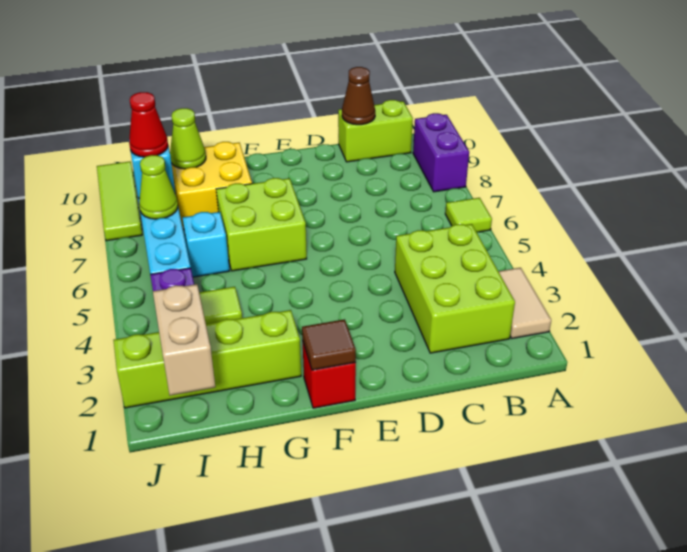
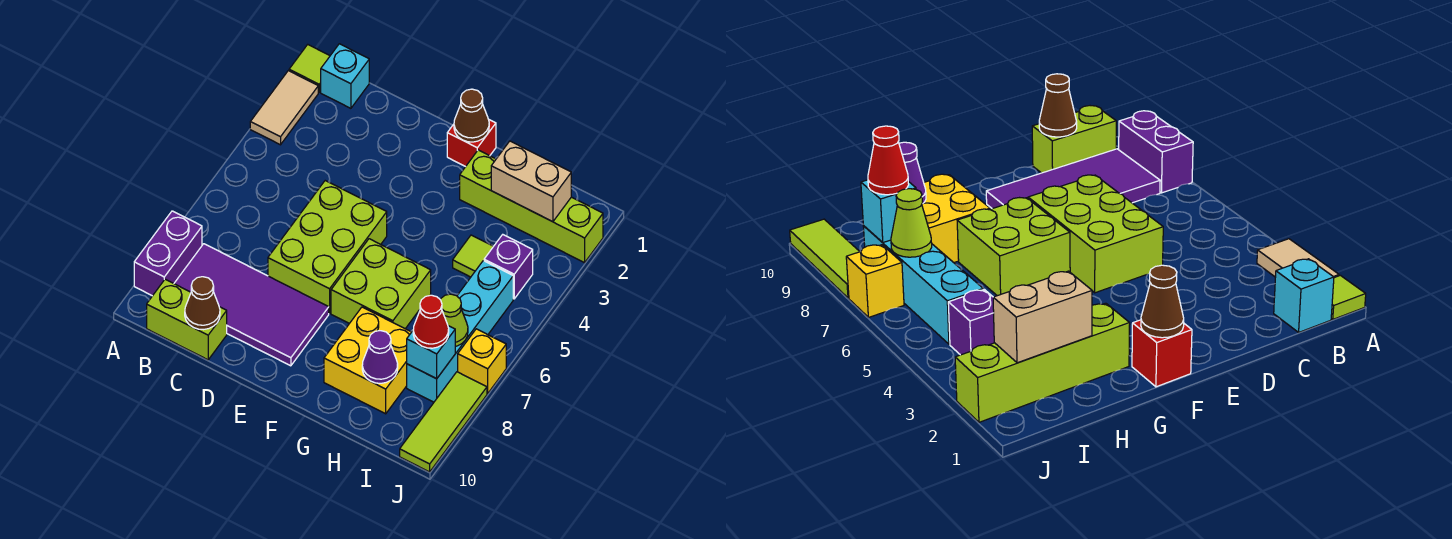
lime 1x1 tile [445,198,492,232] -> lime 1x1 tile moved to [289,45,330,92]
lime 2x3 brick [395,224,515,353] -> lime 2x3 brick moved to [268,181,387,313]
none -> purple 2x4 tile [174,244,329,366]
brown 1x1 tile [302,319,356,370] -> brown 1x1 cone [454,89,489,142]
cyan 1x1 brick [183,212,229,277] -> cyan 1x1 brick moved to [321,44,369,108]
lime 1x1 cone [170,108,206,169] -> purple 1x1 cone [362,331,398,383]
tan 1x2 brick [153,284,215,396] -> tan 1x2 brick turned to [491,141,571,222]
none -> yellow 1x1 brick [458,329,506,393]

